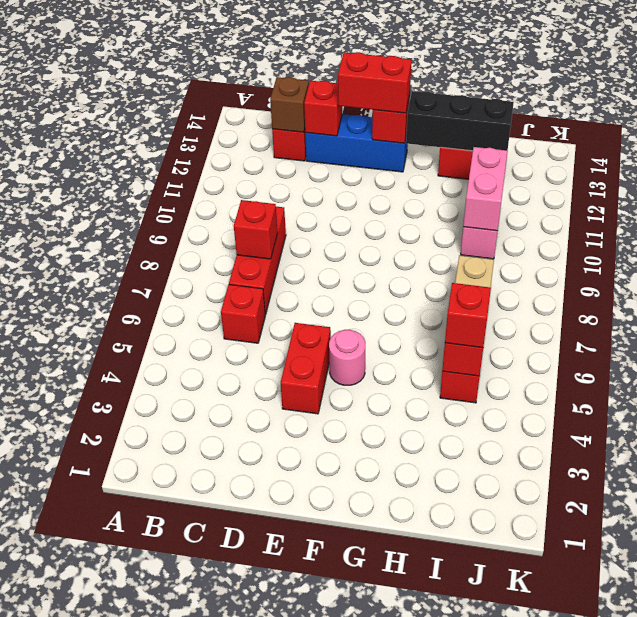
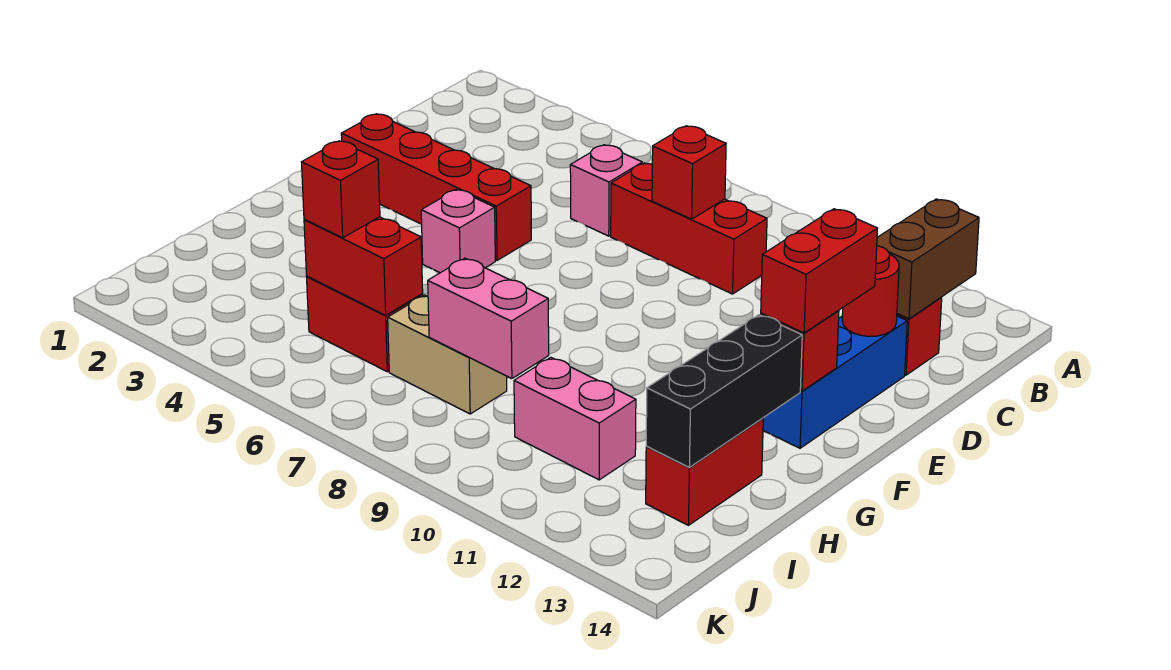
red 1x1 brick [221,285,265,343] -> pink 1x1 brick [570,145,642,236]
brown 1x1 brick [270,77,309,132] -> brown 1x2 brick [877,199,979,319]
red 1x1 brick [304,81,342,136] -> red 1x1 round brick [842,246,899,336]
red 1x2 brick [281,323,331,414] -> red 1x4 brick [341,114,531,260]
pink 1x1 round brick [329,330,365,385] -> pink 1x1 brick [421,189,495,273]
pink 1x2 brick [463,147,508,231] -> pink 1x2 brick moved to [428,258,549,379]

